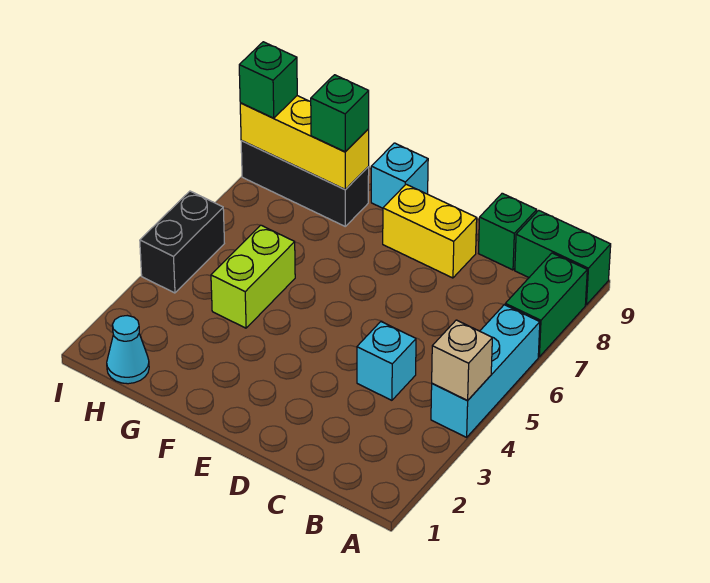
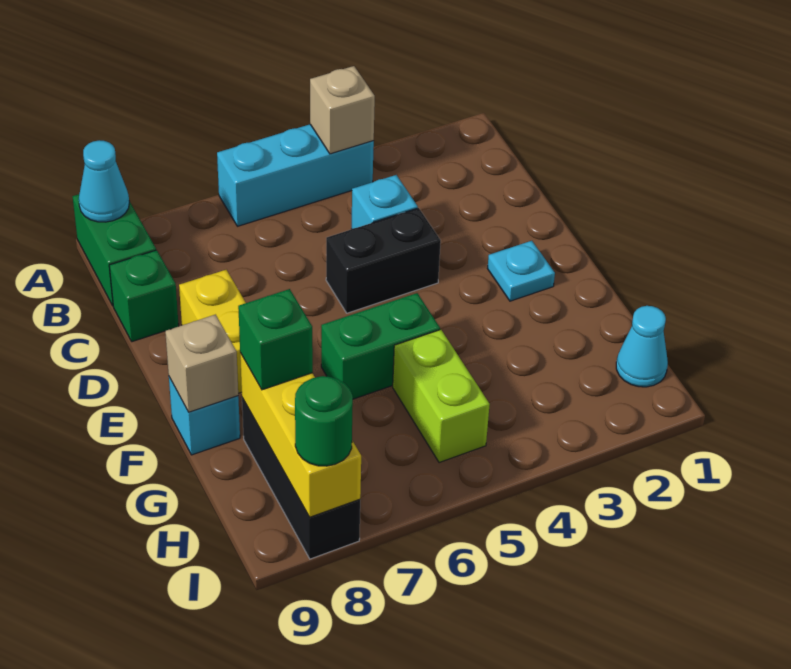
green 1x2 brick [505,253,587,357] -> green 1x2 brick moved to [321,293,440,399]
none -> cyan 1x1 cone [79,140,129,222]
none -> cyan 1x1 plate [487,241,555,301]
none -> tan 1x1 brick [165,315,238,412]
lime 1x2 brick [211,225,295,328] -> lime 1x2 brick turned to [393,330,490,463]
black 1x2 brick [140,191,224,293] -> black 1x2 brick moved to [326,208,441,313]
green 1x1 brick [239,42,297,118] -> green 1x1 round brick [295,376,353,466]

